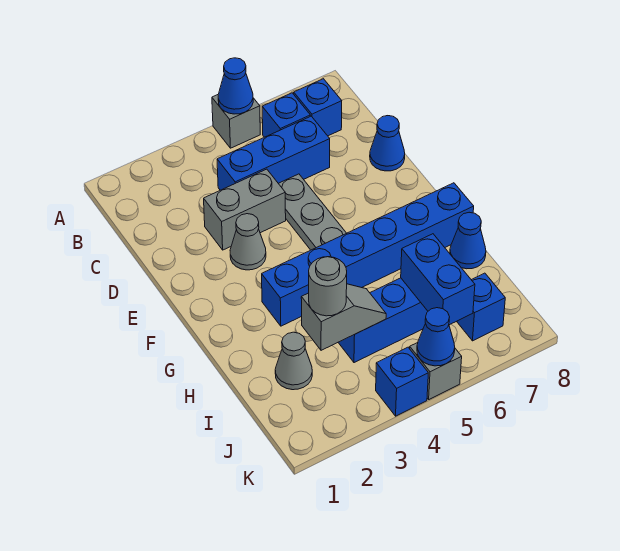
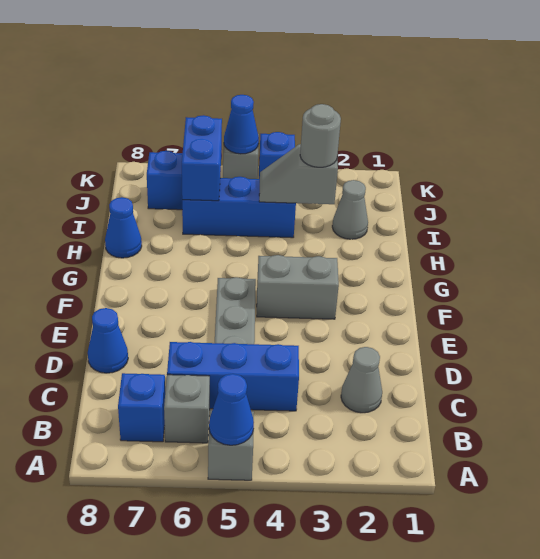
blue 1x1 brick [262,93,310,137] -> grey 1x1 brick [164,375,210,443]
grey 1x2 brick [204,169,286,250] -> grey 1x2 brick moved to [257,255,339,319]
grey 1x1 cone [230,214,266,270] -> grey 1x1 cone moved to [341,347,382,413]
blue 1x6 brick [262,183,474,326] -> none

